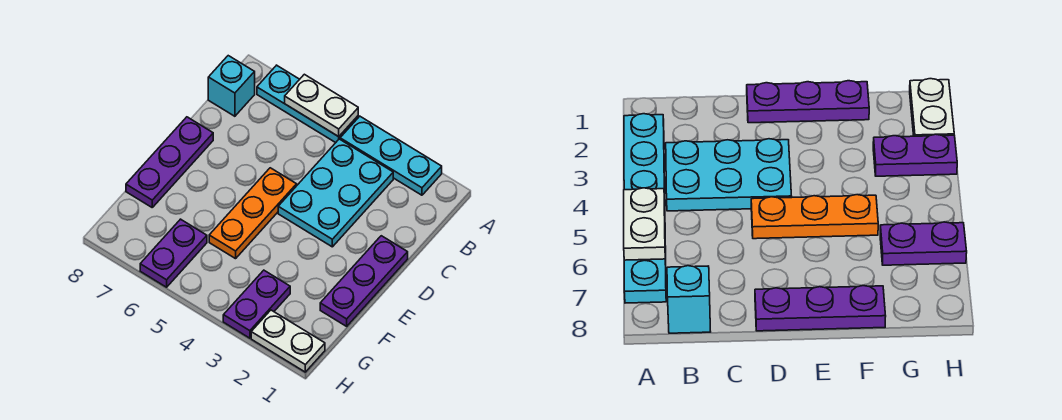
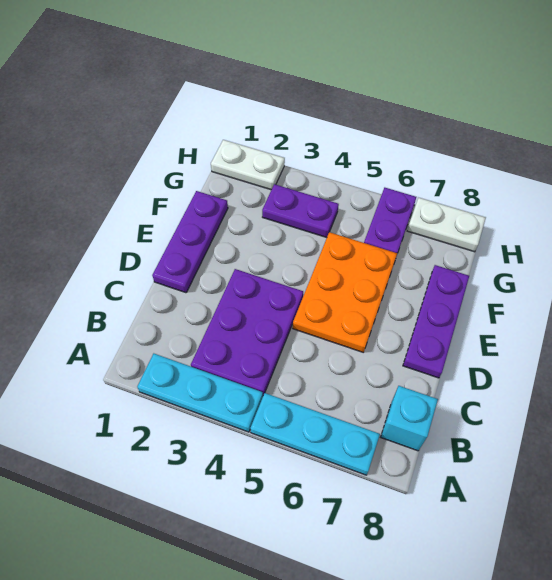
white 1x2 plate [285,74,358,137] -> white 1x2 plate moved to [407,198,486,252]
cyan 2x3 plate [278,139,393,247] -> purple 2x3 plate [191,269,303,395]
orange 1x3 plate [209,168,297,259] -> orange 2x3 plate [293,232,397,352]
purple 1x2 plate [223,270,290,338] -> purple 1x2 plate turned to [262,184,339,238]

